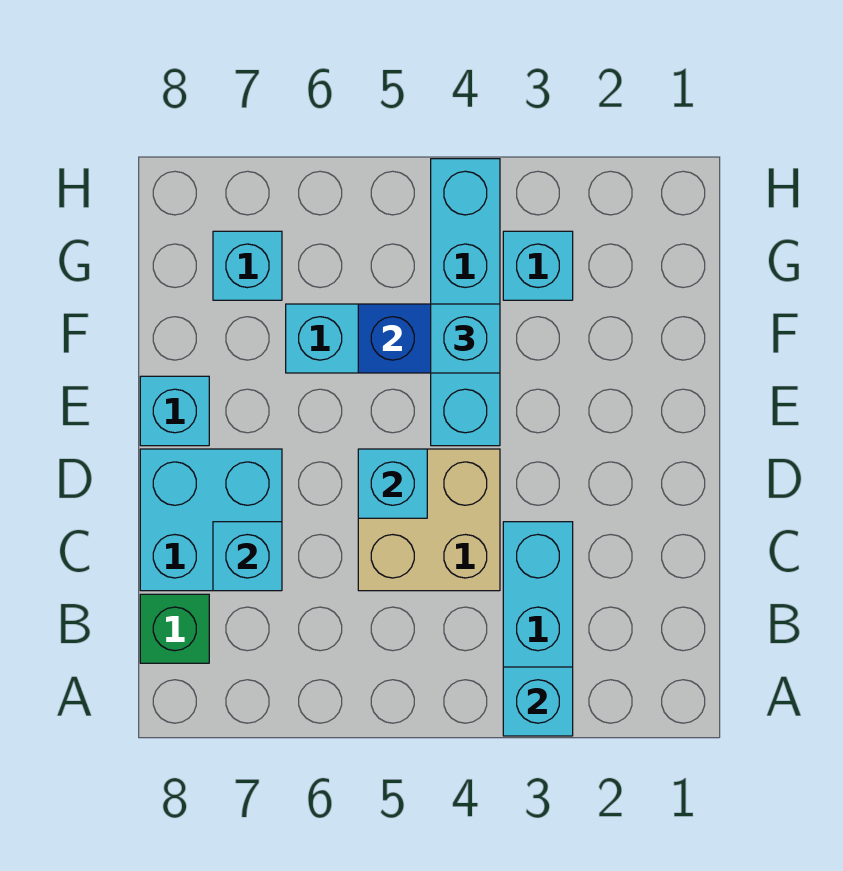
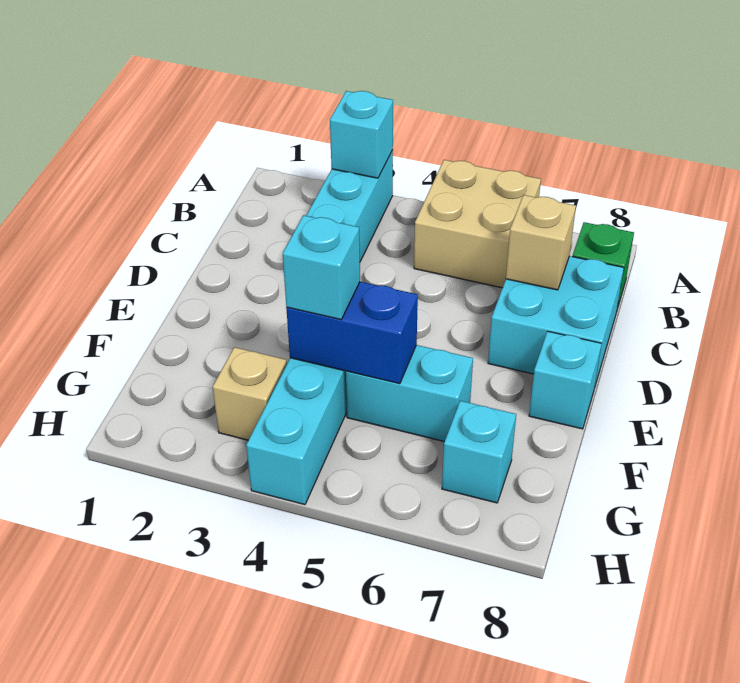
tan 2x2 brick [358,449,500,591] -> tan 2x2 brick moved to [414,160,541,288]
cyan 1x1 brick [213,522,282,591] -> tan 1x1 brick [506,195,576,290]
cyan 1x1 brick [358,449,427,518] -> none
cyan 1x1 brick [503,231,573,300] -> tan 1x1 brick [213,347,287,440]

